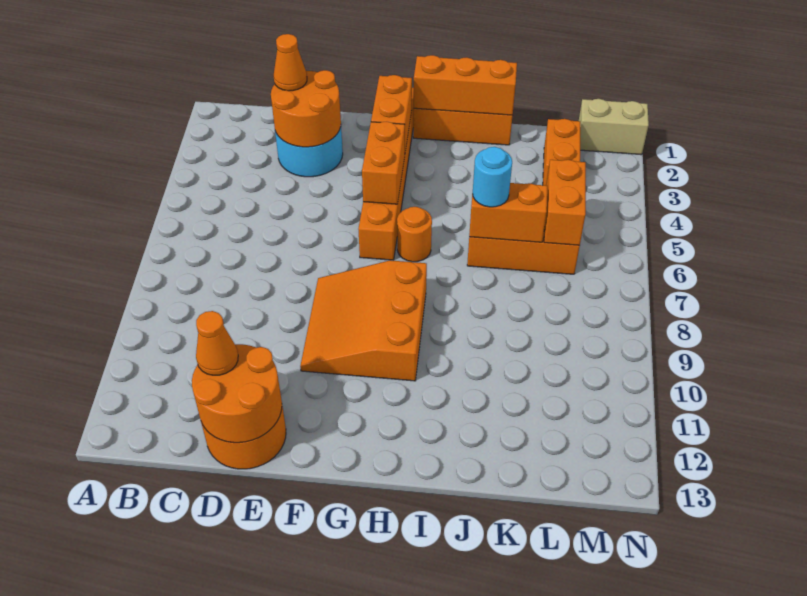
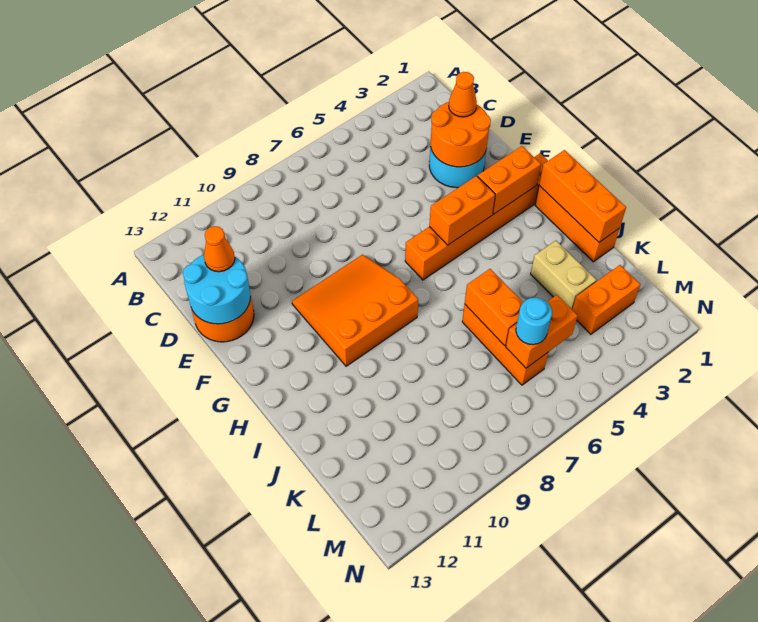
orange 2x2 round brick [192,344,282,443] -> cyan 2x2 round brick [183,255,250,324]
orange 1x1 round brick [397,207,432,262] -> none
cyan 1x1 round brick [473,147,512,207] -> cyan 1x1 round brick moved to [516,298,552,345]
tan 1x2 brick [579,99,649,155] -> tan 1x2 brick moved to [531,240,596,309]

